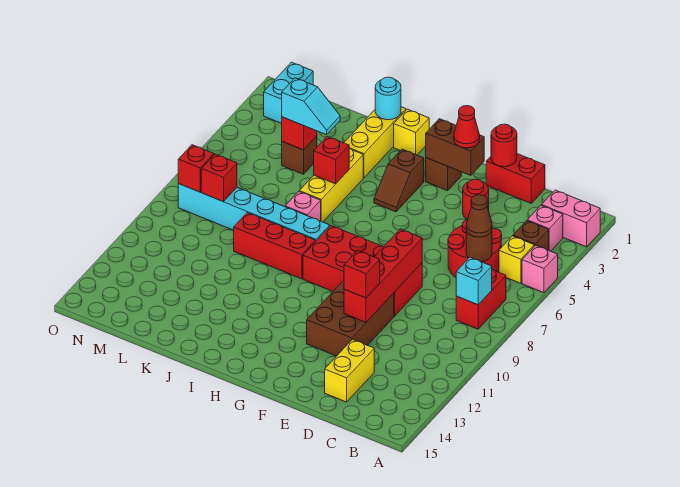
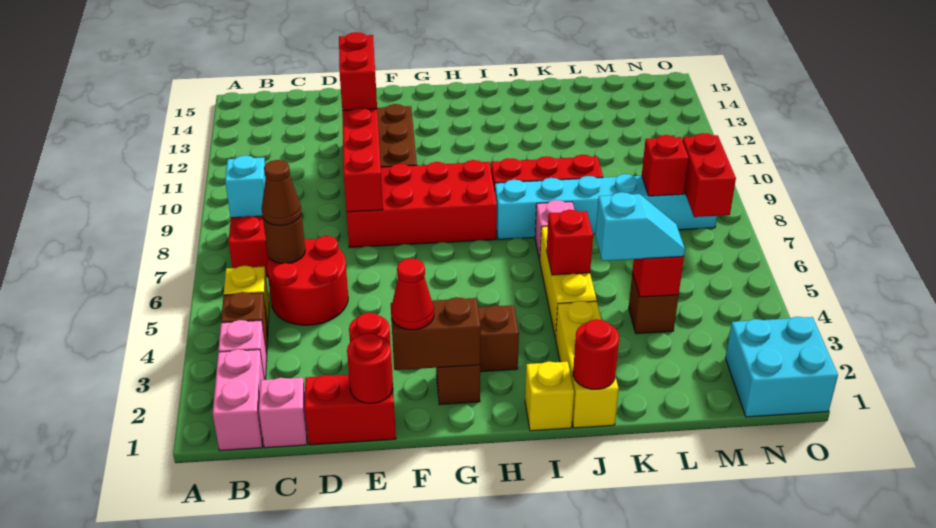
pink 1x2 brick [542,190,600,247] -> pink 1x2 brick turned to [213,349,264,451]
pink 1x1 brick [522,245,558,293] -> pink 1x1 brick moved to [259,378,307,448]
yellow 1x2 brick [325,339,374,402] -> none
red 1x1 brick [344,250,380,298] -> red 1x2 brick [339,32,377,111]
cyan 1x1 round brick [375,77,401,120] -> red 1x1 round brick [573,319,619,389]
cyan 1x2 slope [282,78,340,135] -> cyan 1x2 slope turned to [595,192,685,261]
cyan 1x2 brick [264,62,313,123] -> cyan 2x2 brick [725,317,838,417]
red 1x1 brick [178,145,214,192] -> red 1x2 brick [682,133,736,217]

